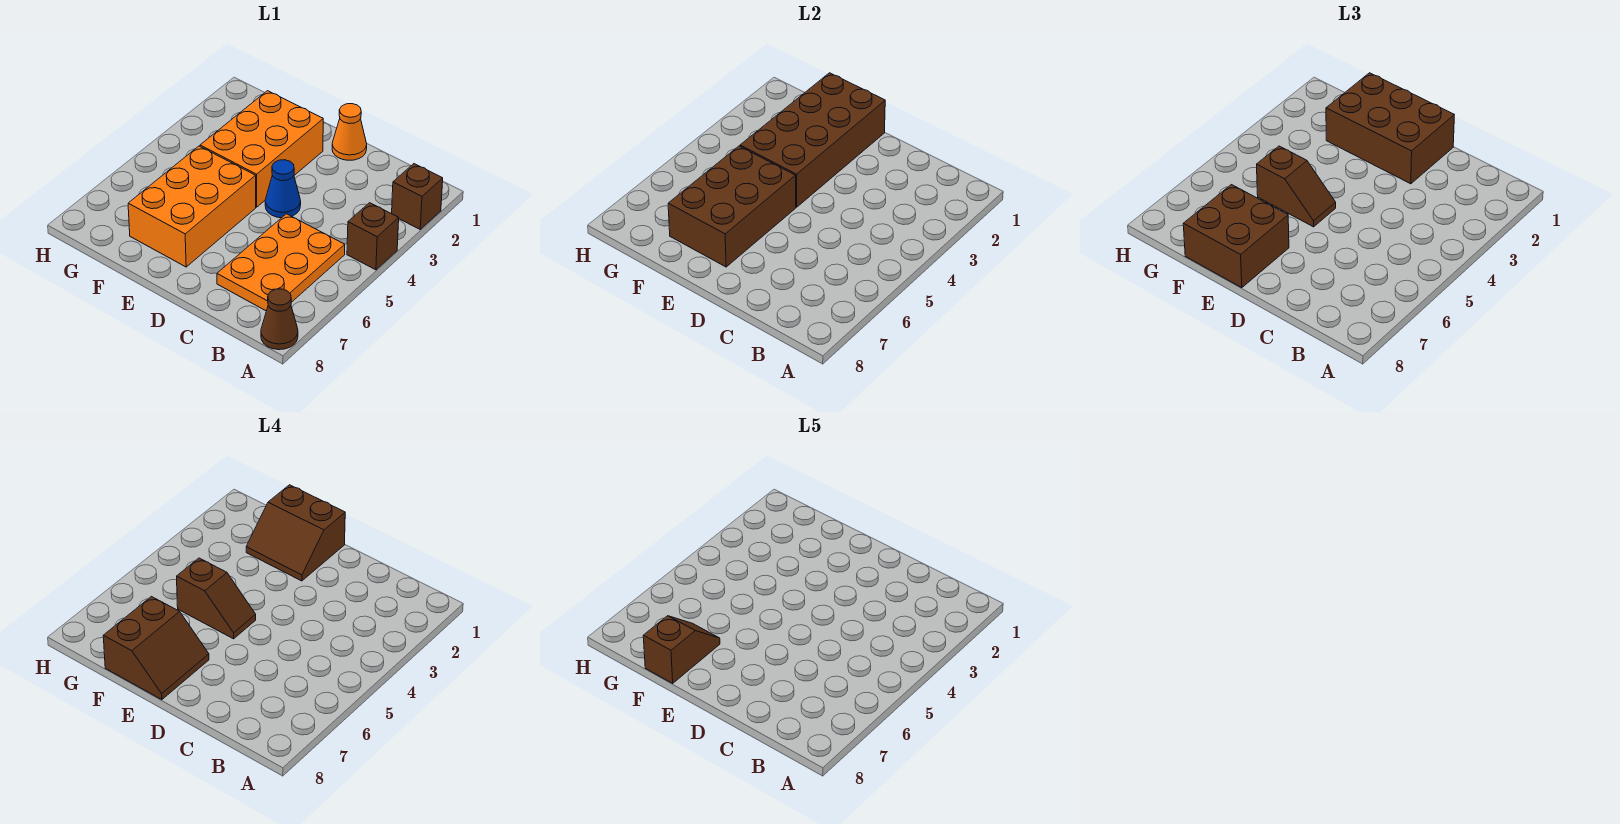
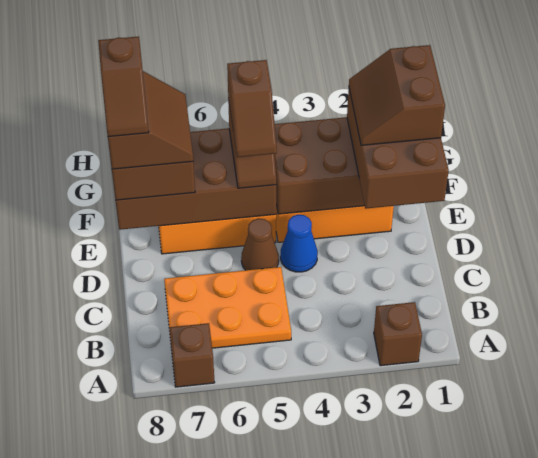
brown 1x1 brick [347,203,399,270] -> brown 1x1 brick moved to [170,323,215,387]
brown 1x1 cone [261,289,298,350] -> brown 1x1 cone moved to [241,218,279,270]
orange 1x1 cone [332,104,367,160] -> none
brown 2x3 brick [668,146,796,267] -> brown 2x4 brick [115,128,276,230]
brown 2x2 slope [103,597,209,700] -> brown 2x2 slope turned to [108,71,193,169]
brown 1x2 slope [643,616,720,683] -> brown 1x2 slope turned to [98,37,149,137]

